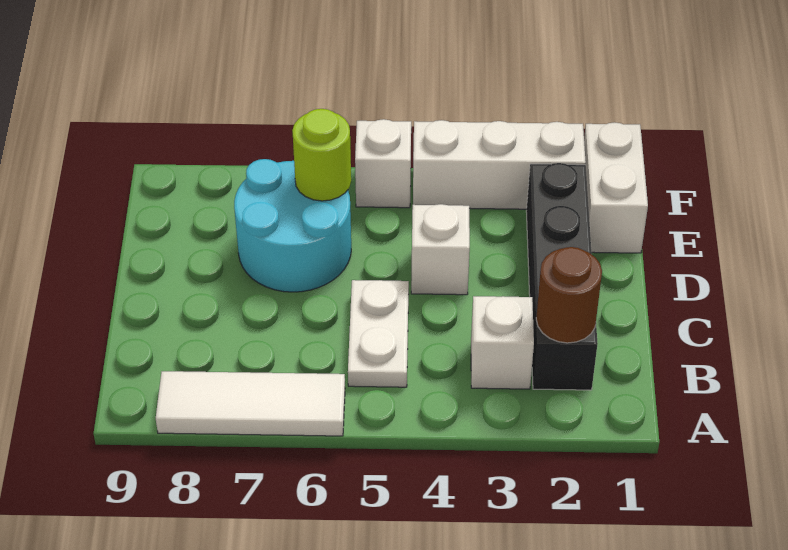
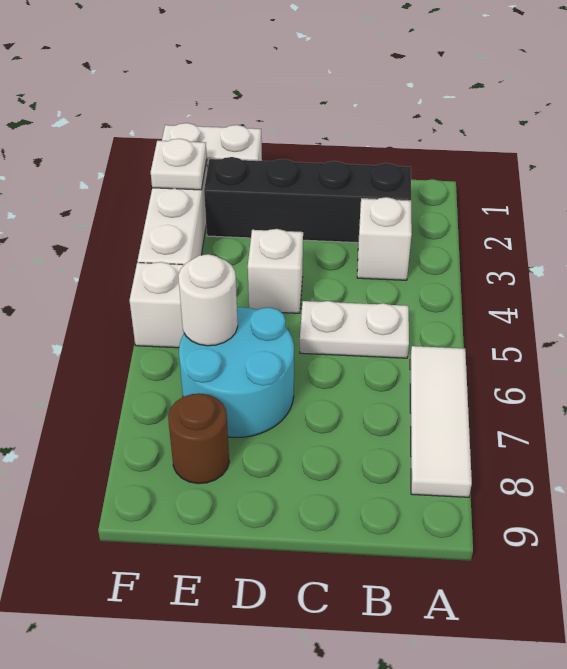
brown 1x1 round brick [536,247,602,343] -> brown 1x1 round brick moved to [168,393,229,484]
lime 1x1 round brick [292,109,351,201] -> white 1x1 round brick [178,254,238,346]
none -> white 1x1 plate [151,139,207,190]

